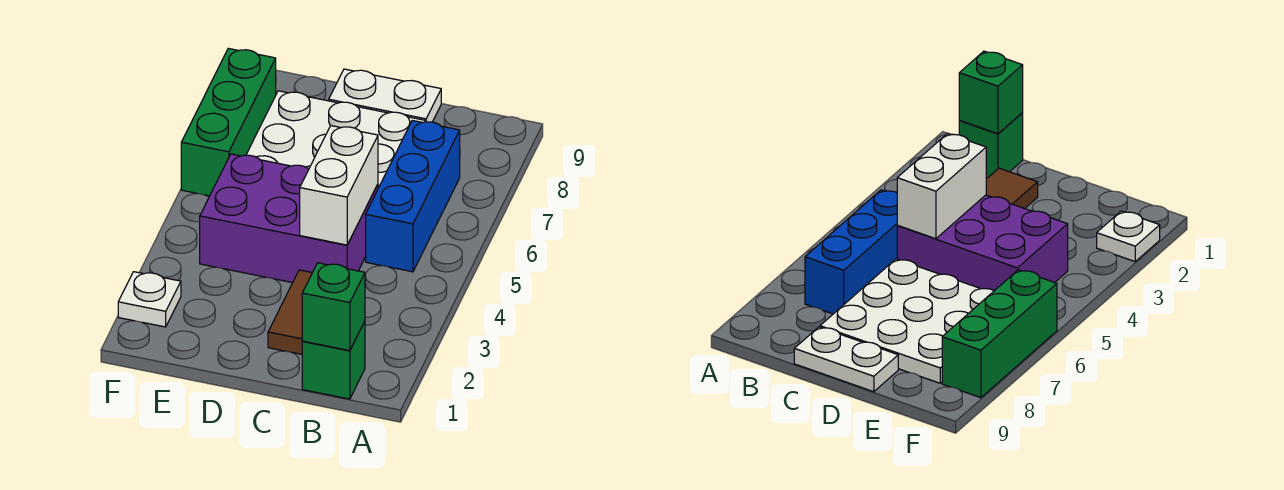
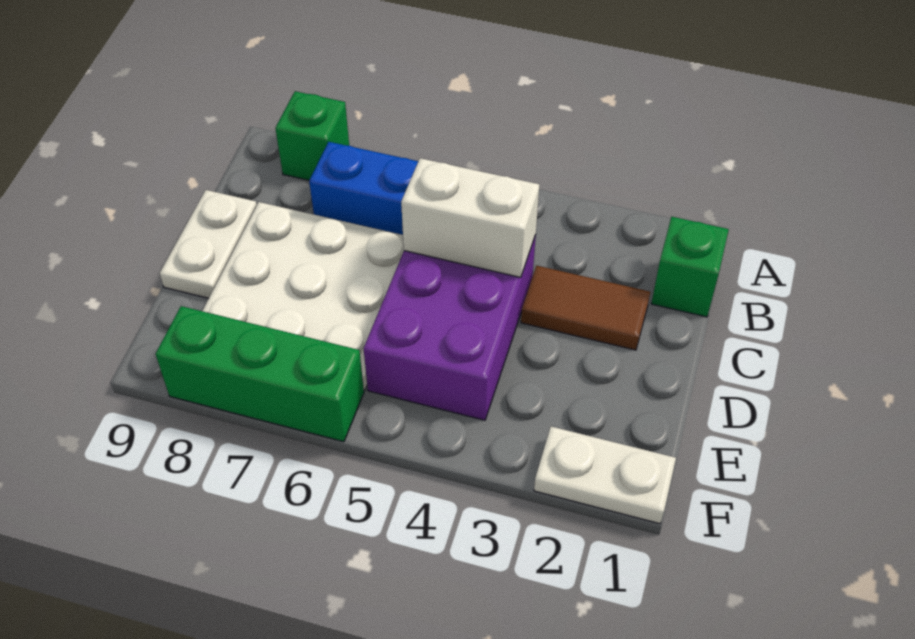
green 1x1 brick [302,263,365,351] -> green 1x1 brick moved to [275,91,349,180]
white 1x1 plate [118,272,181,327] -> white 1x2 plate [534,426,676,524]

